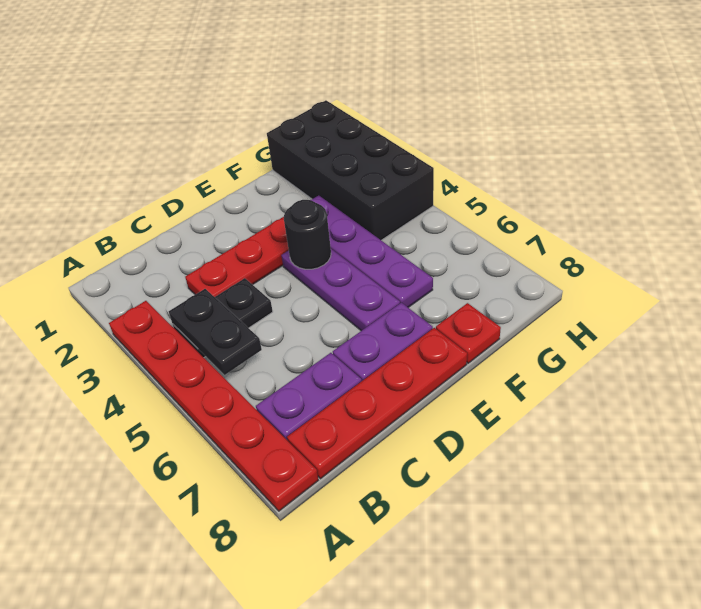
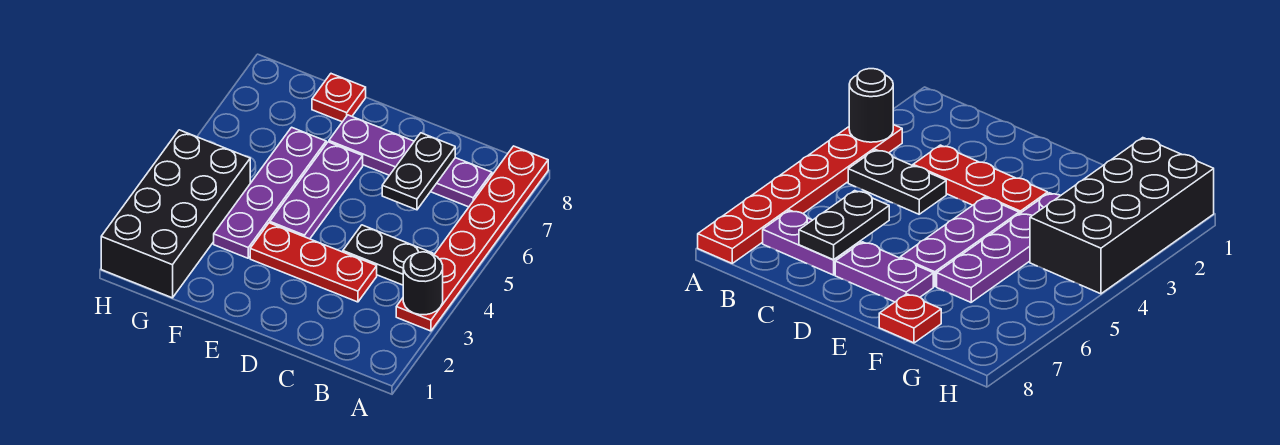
black 1x2 plate [169,289,262,375] -> black 1x2 plate moved to [382,133,455,210]
red 1x4 plate [287,328,467,479] -> none
black 1x1 round brick [284,200,331,269] -> black 1x1 round brick moved to [403,252,443,315]

